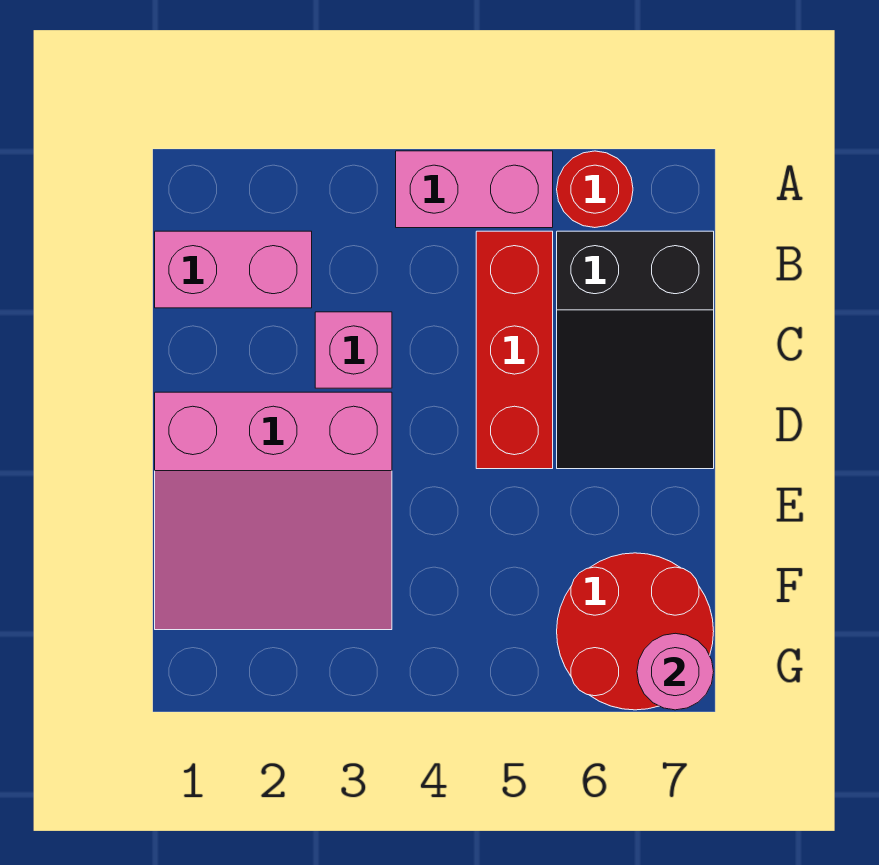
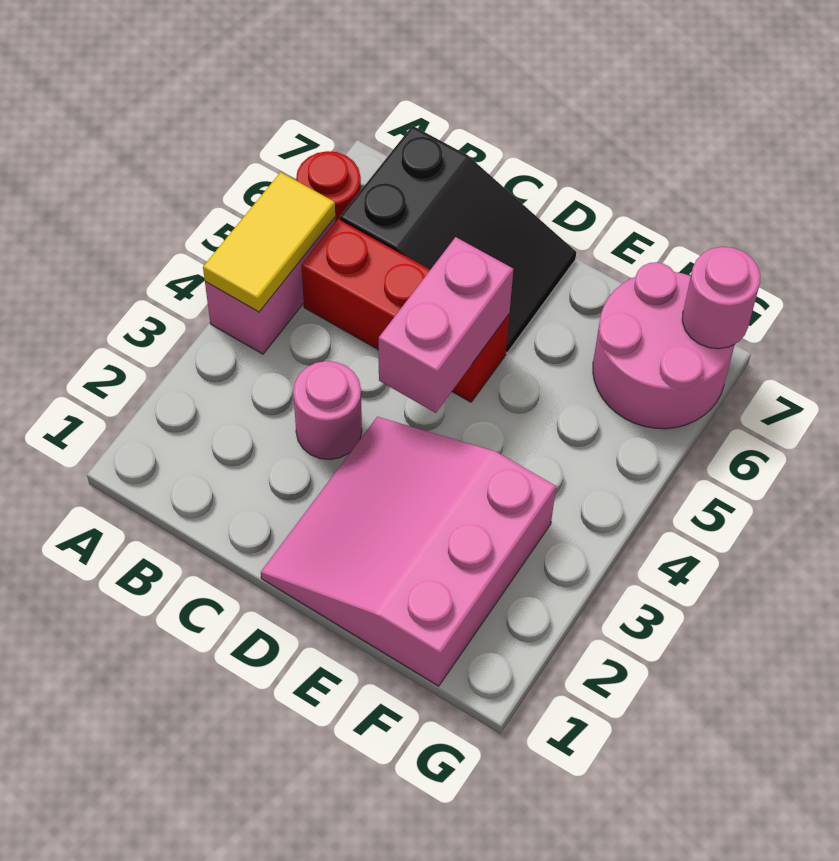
none -> yellow 1x2 tile [203,172,335,312]
pink 1x2 brick [155,231,312,308] -> pink 1x2 brick moved to [379,237,513,413]
pink 1x1 brick [315,312,392,388] -> pink 1x1 round brick [293,361,362,460]
pink 3x3 slope [155,392,392,630] -> pink 3x3 slope turned to [261,417,556,686]
red 2x2 round brick [557,553,714,710] -> pink 2x2 round brick [593,262,735,429]

